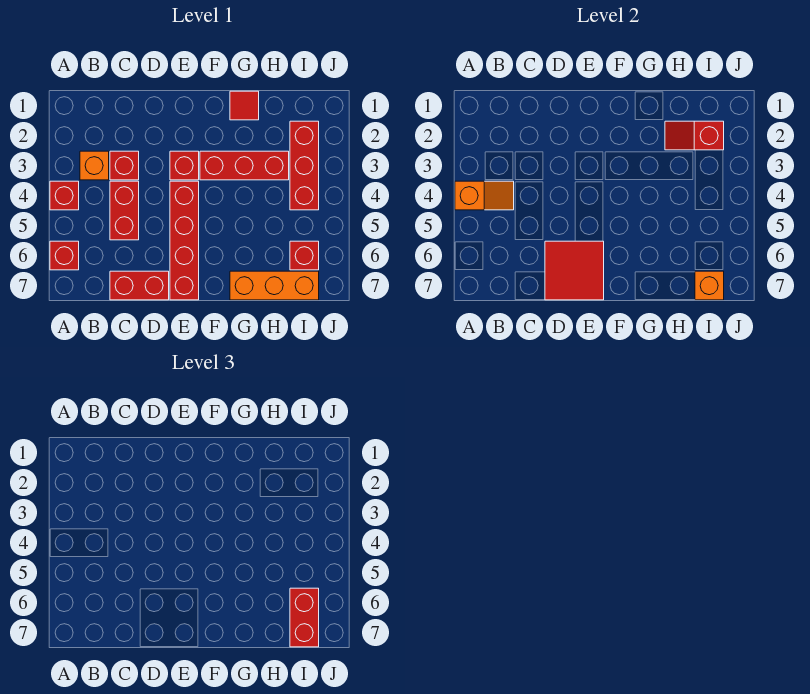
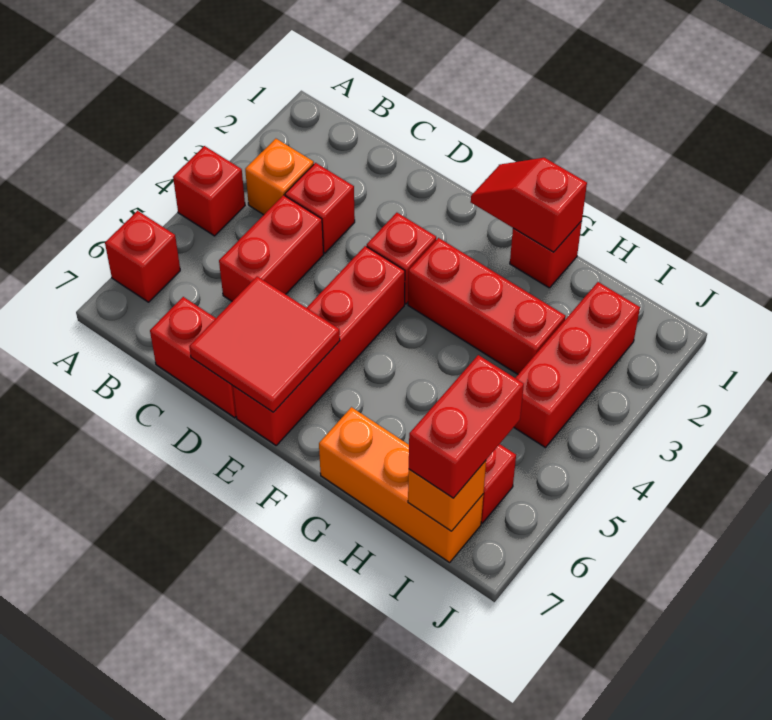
orange 1x2 slope [455,181,514,210] -> none
red 1x1 tile [230,91,259,120] -> red 1x1 brick [510,221,582,288]
red 1x2 slope [665,121,724,150] -> red 1x2 slope moved to [471,158,587,252]

